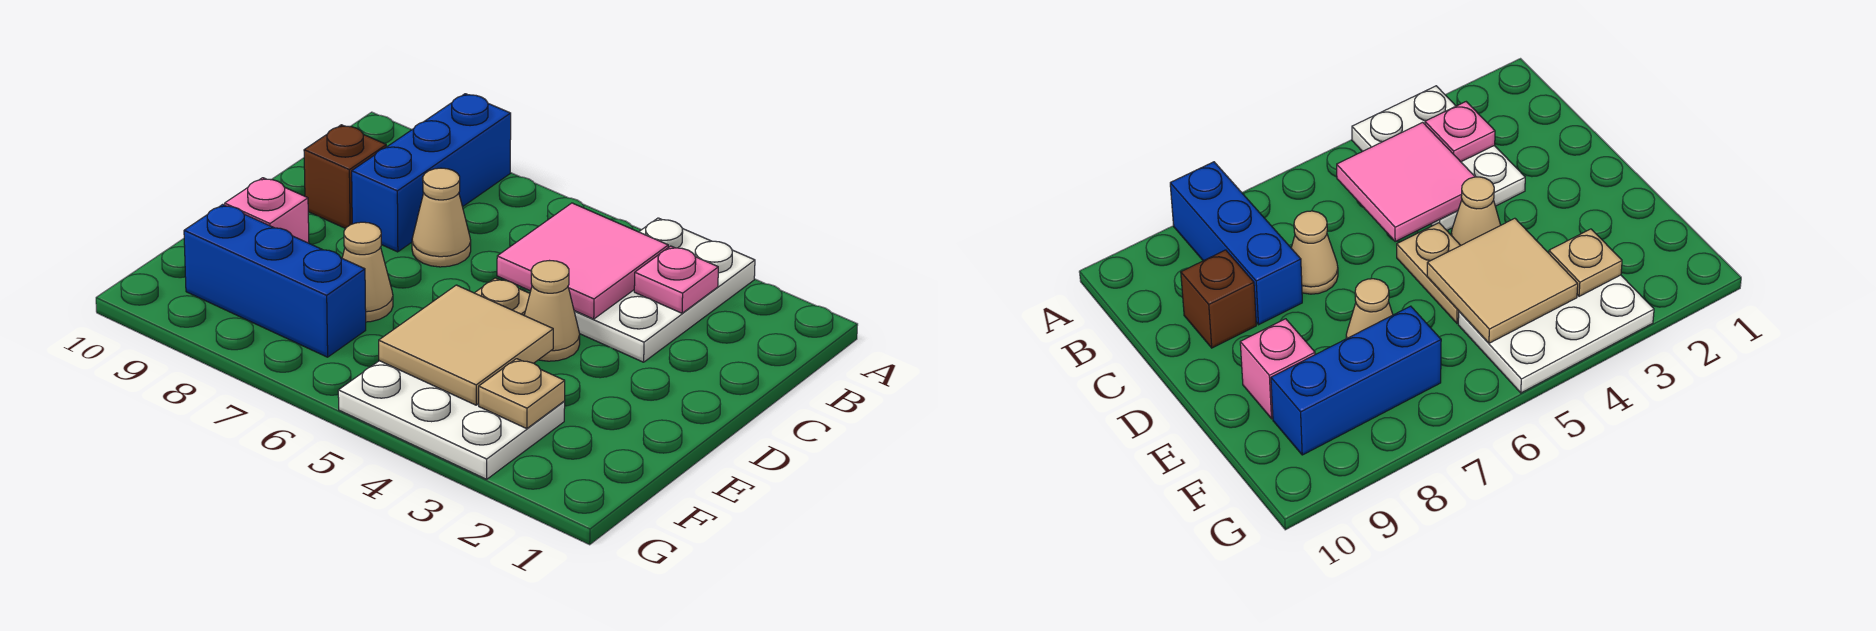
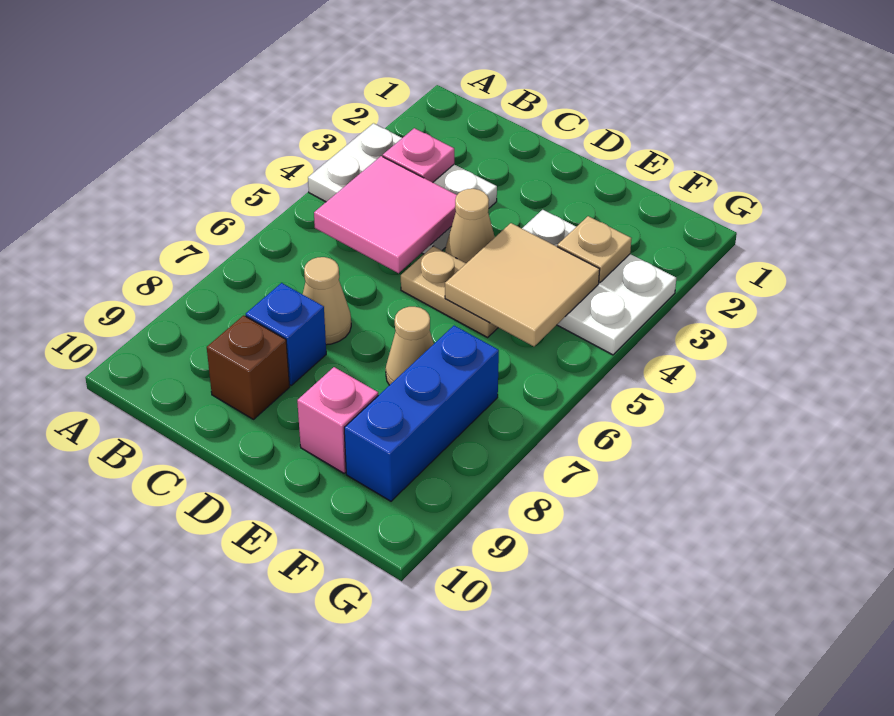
blue 1x3 brick [352,94,511,252] -> blue 1x1 brick [246,283,326,385]
white 2x3 plate [338,361,565,479] -> white 2x3 plate turned to [522,210,676,355]

